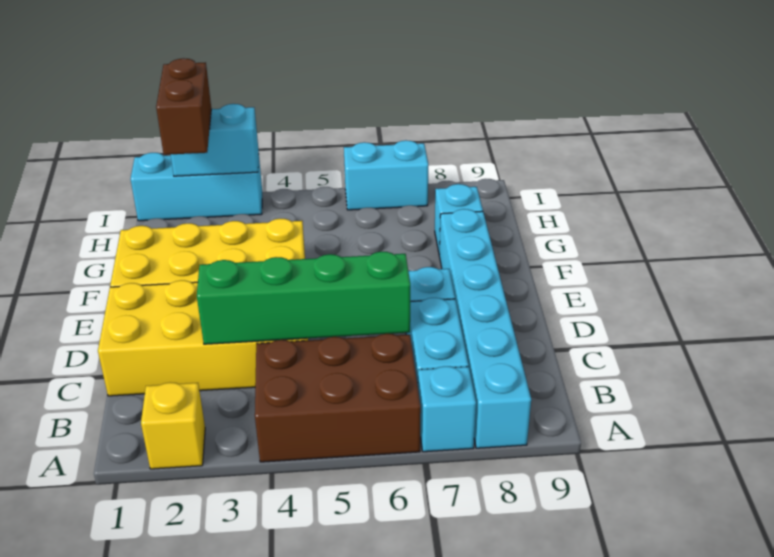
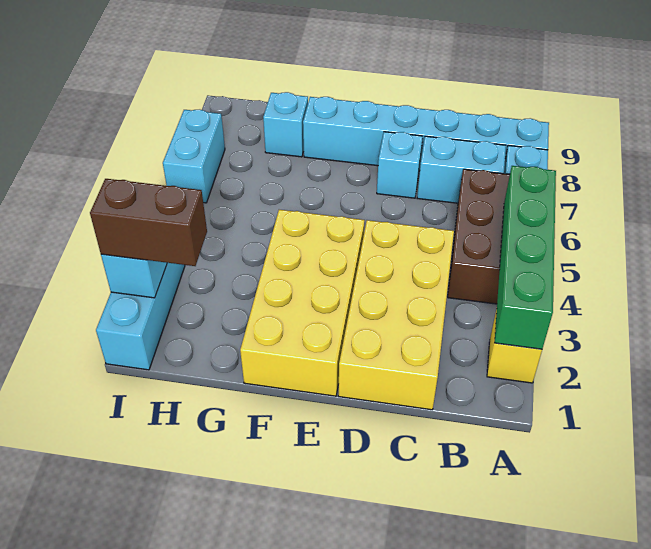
green 1x4 brick [197,252,410,344] -> green 1x4 brick moved to [494,166,556,349]

